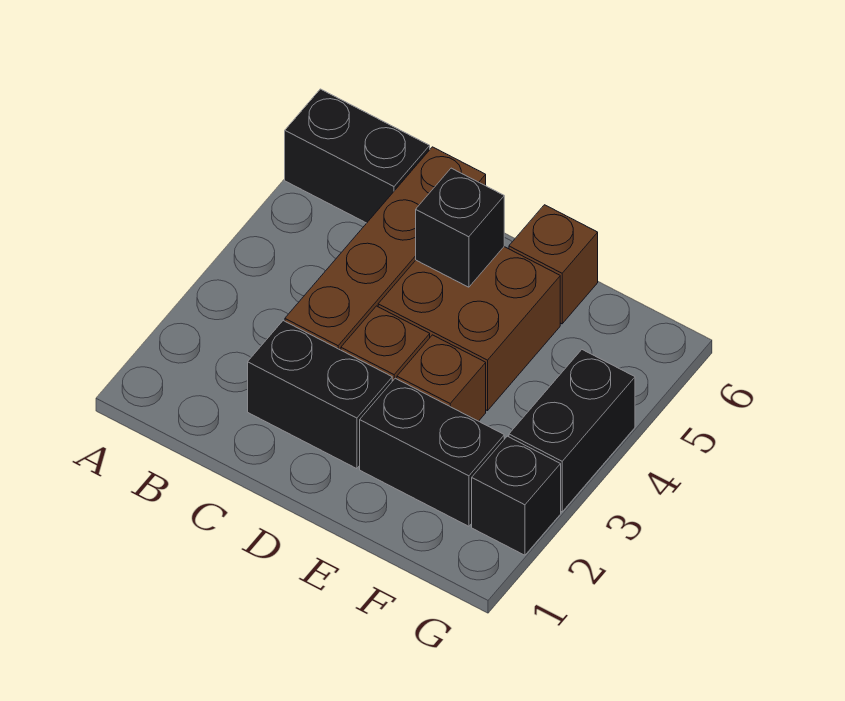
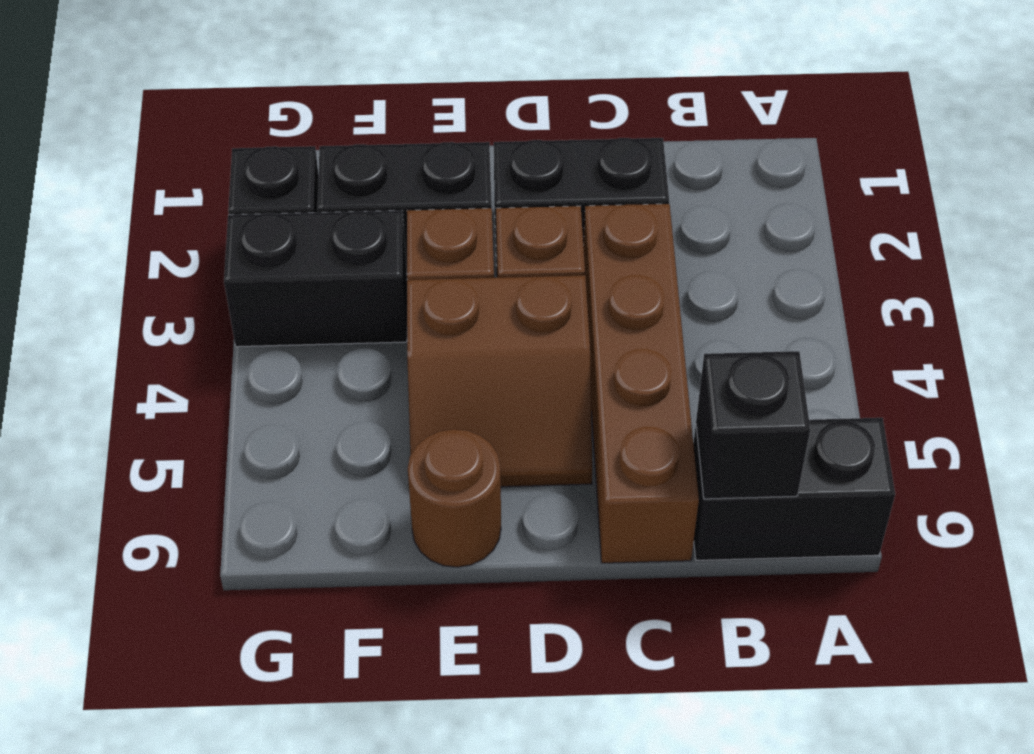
brown 2x2 brick [378,247,560,411] -> brown 2x2 slope [407,275,592,487]
black 1x1 brick [416,168,504,287] -> black 1x1 brick moved to [696,351,810,499]
brown 1x1 brick [509,205,598,324] -> brown 1x1 round brick [408,429,501,567]
black 1x2 brick [509,350,635,512] -> black 1x2 brick turned to [224,211,407,347]

